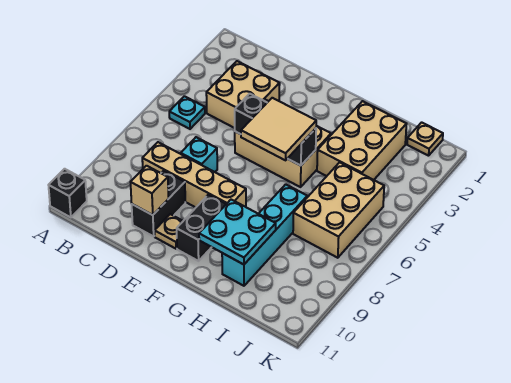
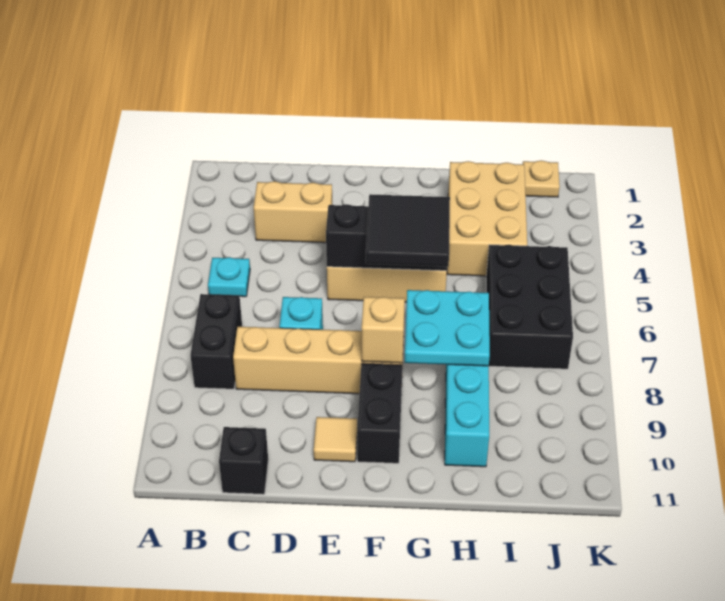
black 1x1 brick [49,169,87,217] -> black 1x1 brick moved to [219,427,268,494]
tan 2x2 brick [206,61,280,128] -> tan 1x2 brick [254,181,332,243]
black 1x2 brick [132,171,185,236] -> black 1x2 brick moved to [191,294,242,389]
tan 1x1 brick [131,166,169,215] -> tan 1x1 brick moved to [362,297,405,363]
tan 1x1 plate [155,214,183,249] -> tan 1x1 tile [314,417,357,462]
tan 2x2 tile [241,98,316,160] -> black 2x2 tile [366,194,450,267]
cyan 2x2 plate [199,200,276,265] -> cyan 2x2 plate moved to [405,290,490,366]
tan 2x3 brick [293,162,384,258] -> black 2x3 brick [486,245,573,369]

